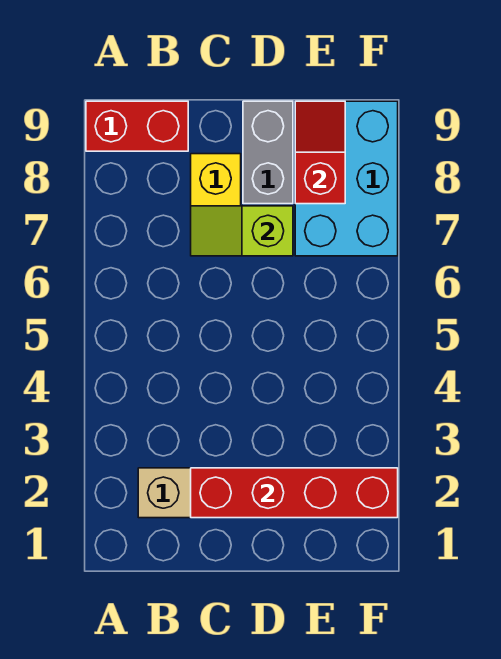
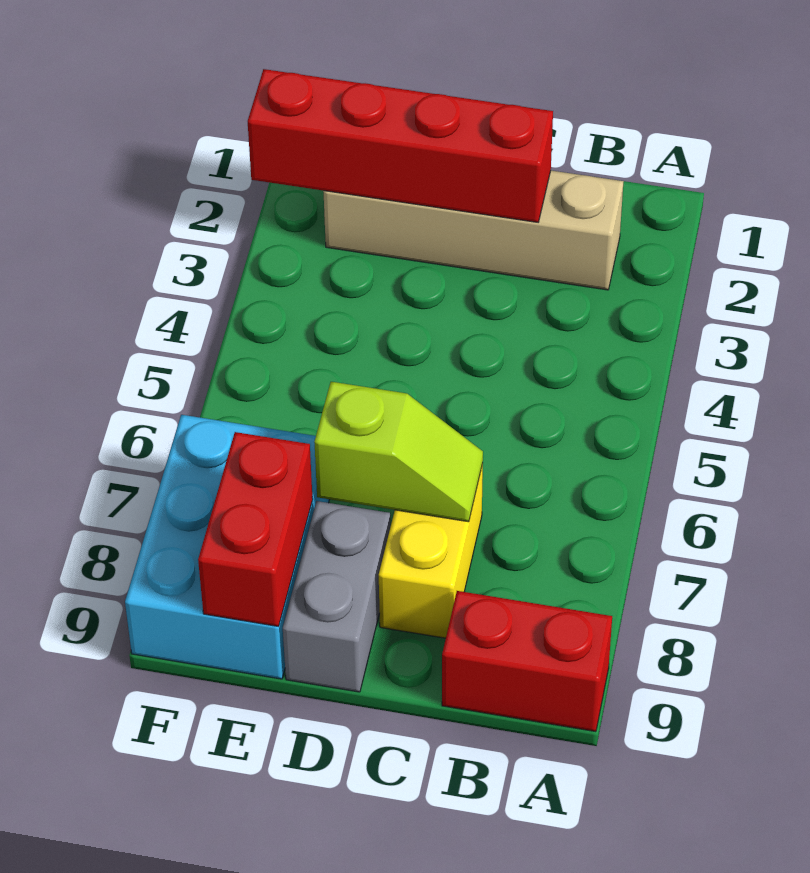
red 1x2 slope [295,101,345,204] -> red 1x2 brick [198,432,313,626]

